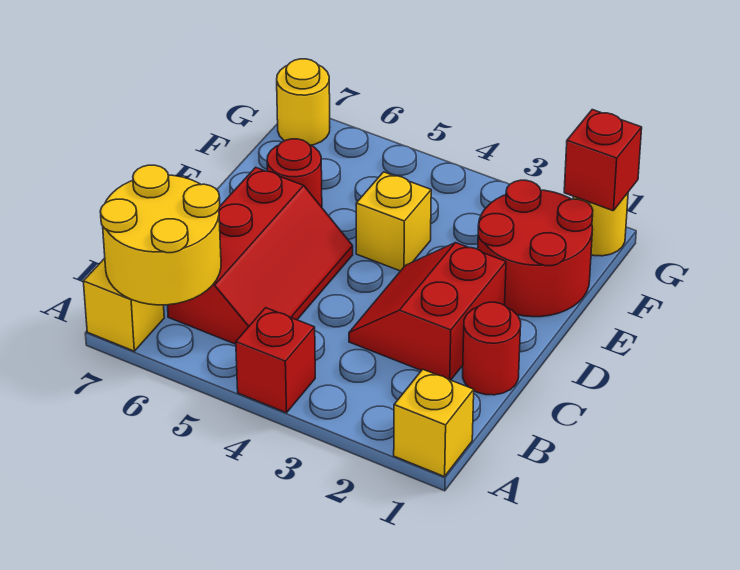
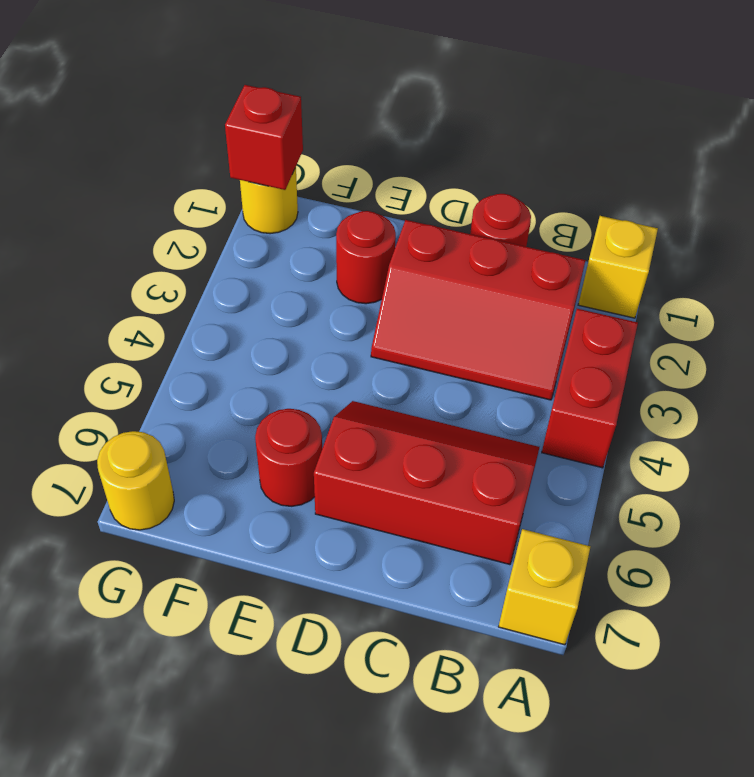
red 1x1 brick [236,308,315,413] -> red 1x2 brick [542,309,638,468]
yellow 2x2 round brick [100,165,221,305] -> none
red 2x2 slope [349,243,506,380] -> red 2x3 slope [371,220,586,400]
red 2x2 round brick [478,180,593,317] -> red 1x1 round brick [336,211,396,304]
yellow 1x1 brick [356,172,431,271] -> none

